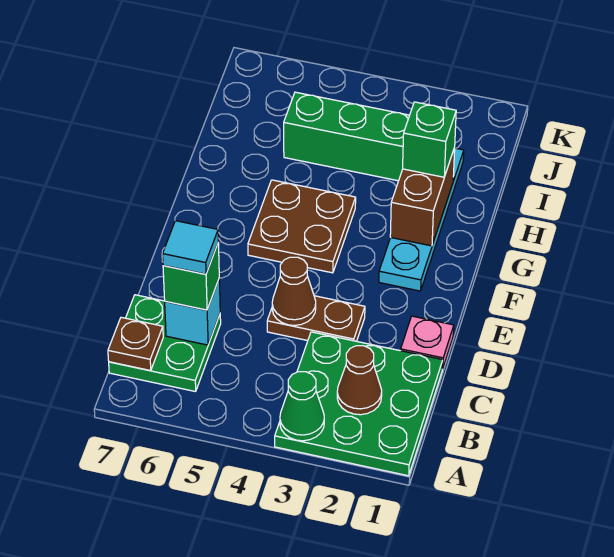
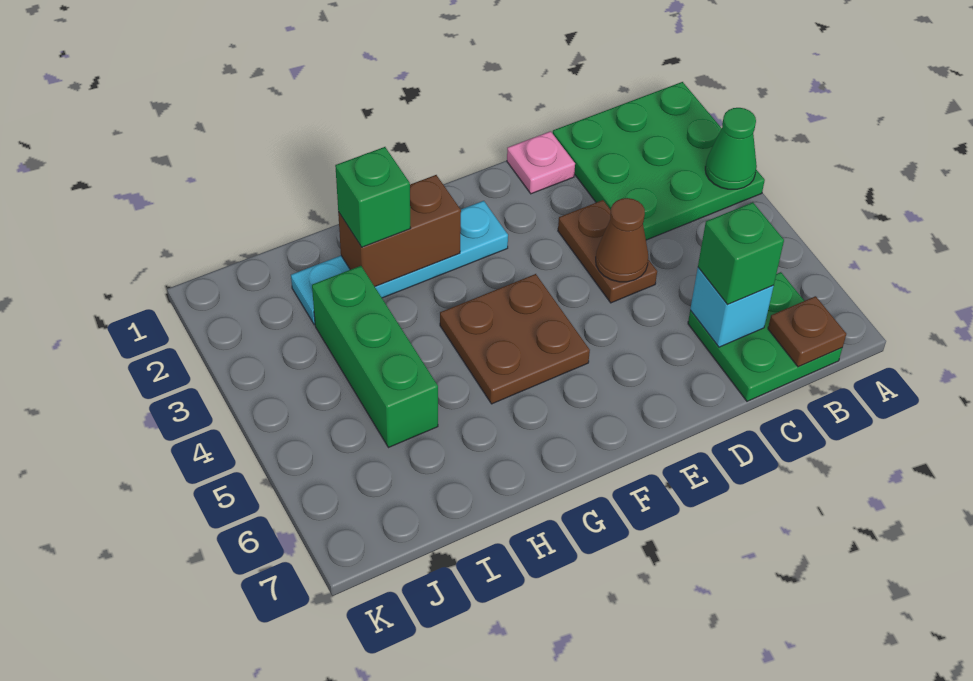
brown 1x1 cone [337,346,382,415] -> none
cyan 1x1 tile [163,221,218,274] -> none

